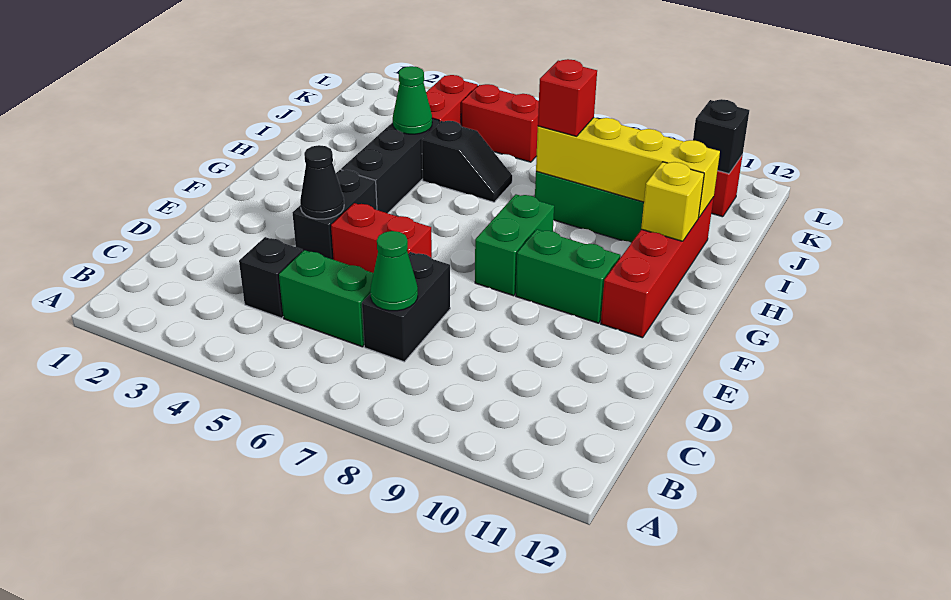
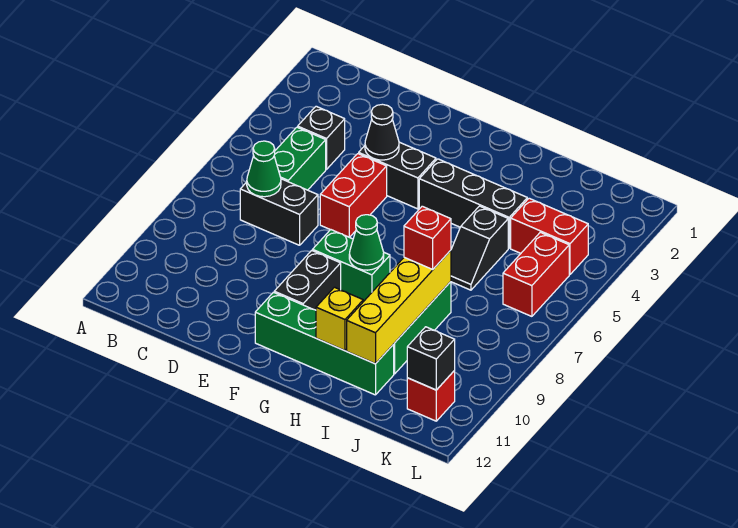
green 1x2 brick [516,229,620,323] -> black 1x2 brick [274,250,341,310]
red 1x4 brick [601,197,714,338] -> green 1x4 brick [255,292,394,395]
green 1x1 cone [393,66,432,134] -> green 1x1 cone moved to [349,215,384,270]

